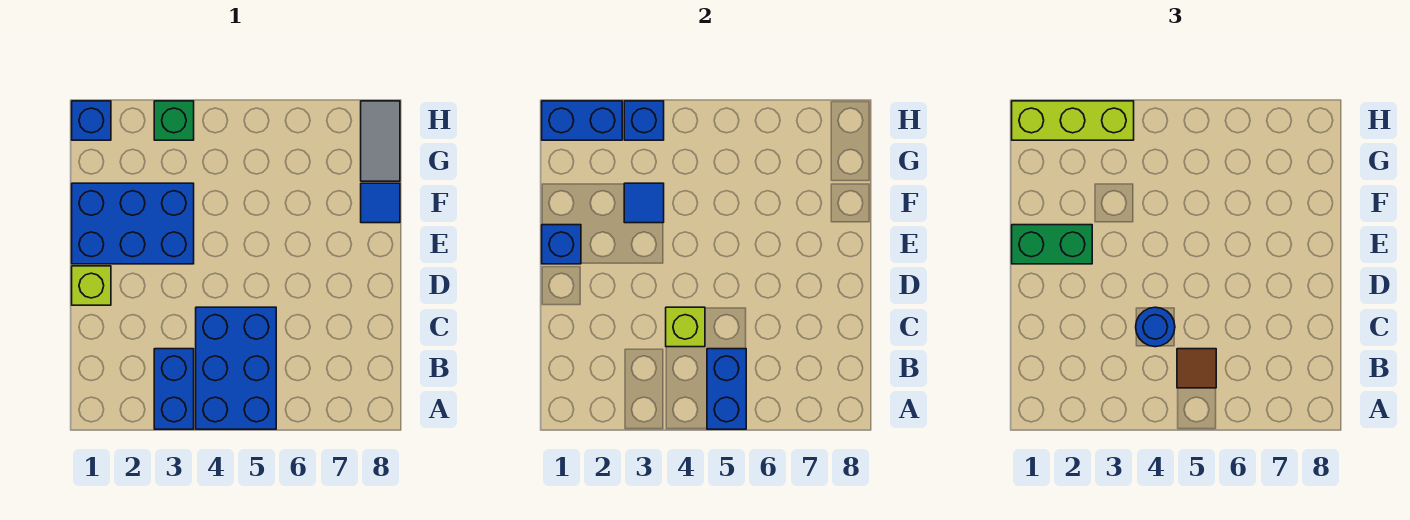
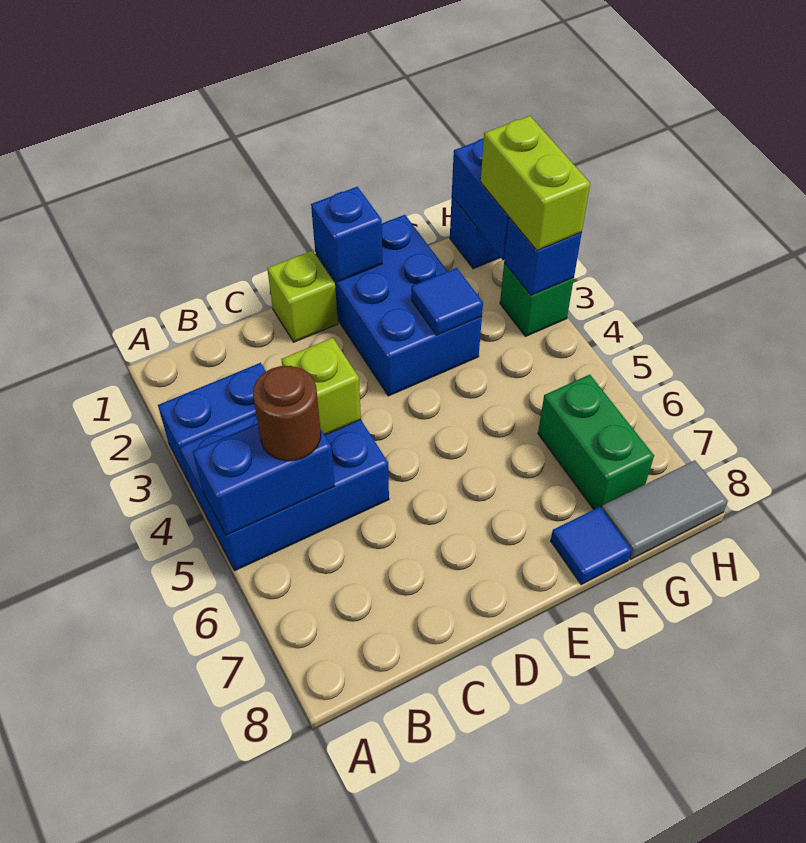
brown 1x1 tile [1177,349,1216,388] -> brown 1x1 round brick [253,366,321,461]
blue 1x1 round brick [1136,307,1175,347] -> none
green 1x2 brick [1012,225,1092,264] -> green 1x2 brick moved to [538,375,654,509]
lime 1x3 brick [1012,101,1134,140] -> lime 1x2 brick [481,116,590,250]

